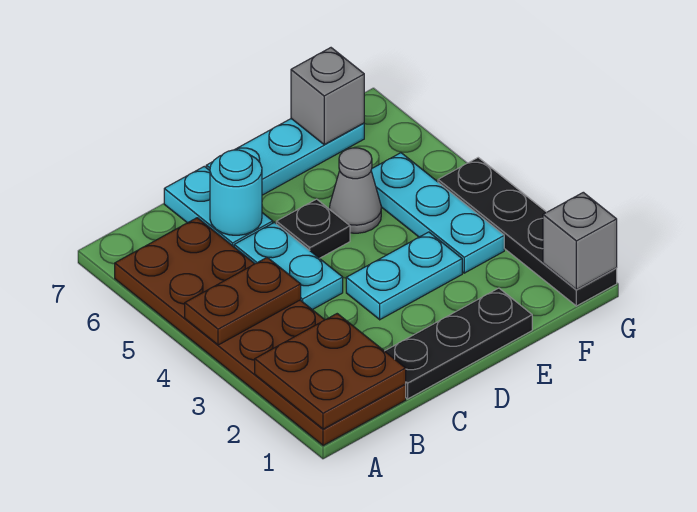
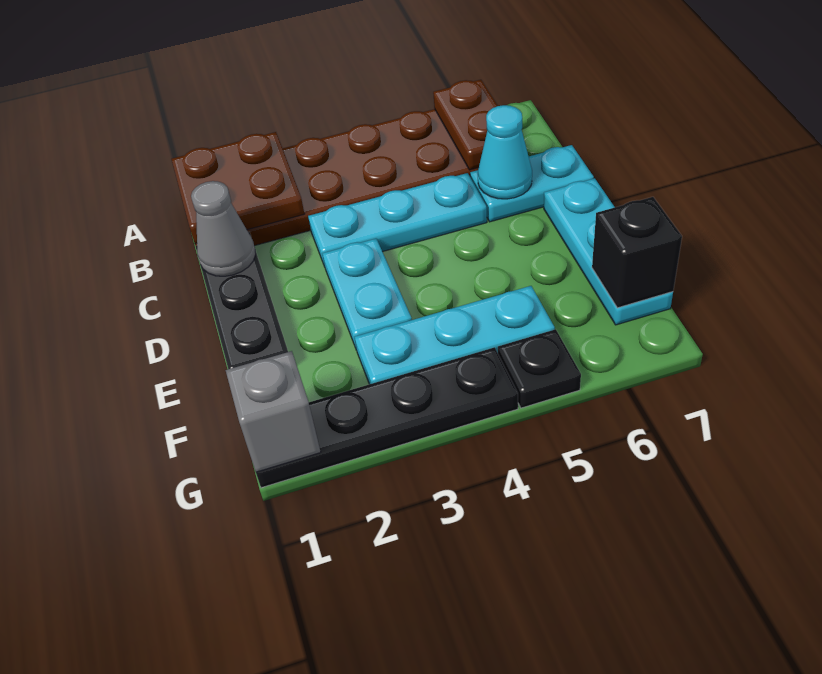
brown 1x2 plate [185,257,301,345] -> brown 1x2 plate moved to [433,80,498,170]
cyan 1x2 plate [234,222,343,310] -> cyan 1x3 plate [308,173,487,267]
cyan 1x1 round brick [210,150,262,235] -> cyan 1x1 cone [478,105,532,199]
black 1x1 plate [276,199,350,258] -> black 1x1 plate moved to [498,329,581,408]
grey 1x1 cone [329,148,381,233] -> grey 1x1 cone moved to [191,181,256,276]
grey 1x1 brick [291,48,364,144] -> black 1x1 brick [592,197,682,308]

